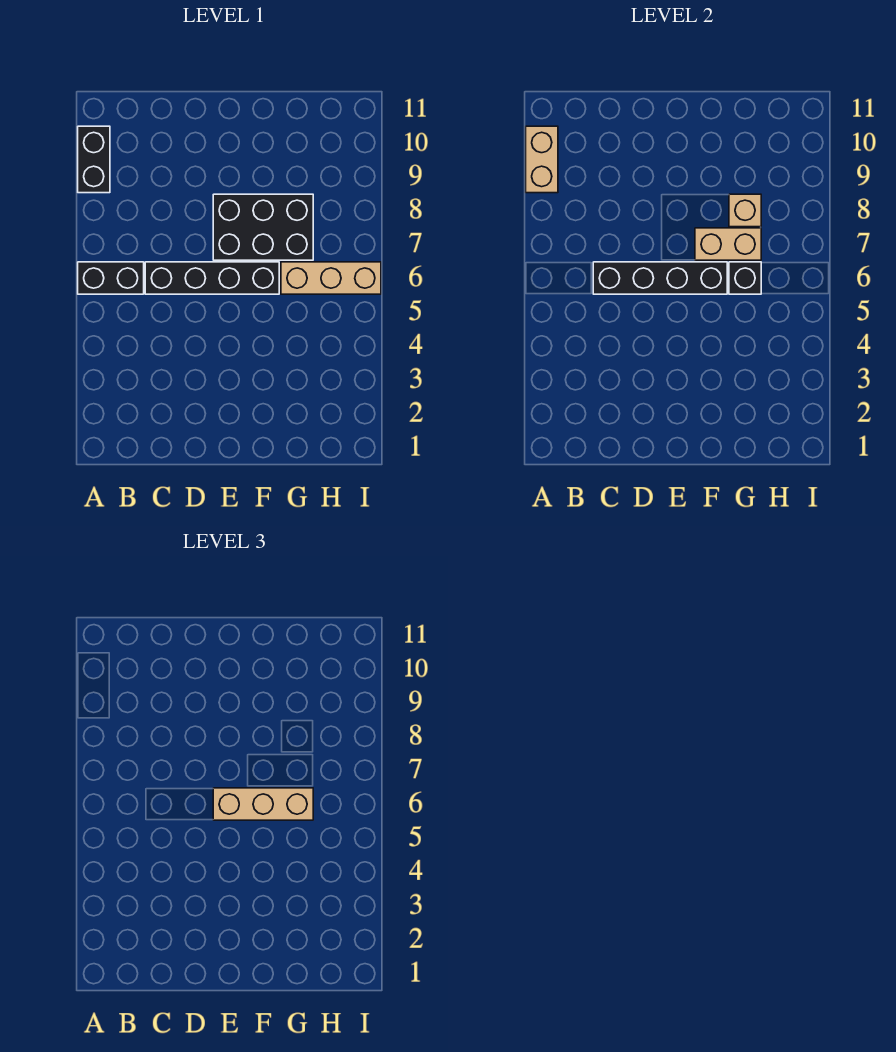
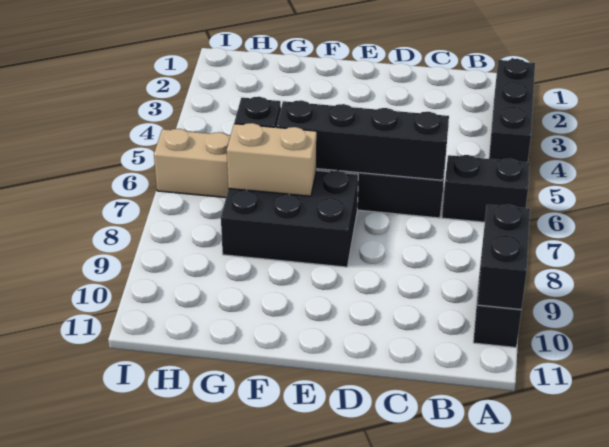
none -> black 1x3 brick [489,59,535,162]
tan 1x2 brick [526,126,558,193] -> black 1x2 brick [477,205,530,310]
tan 1x3 brick [213,788,313,820] -> none
tan 1x1 brick [729,194,761,227] -> none

